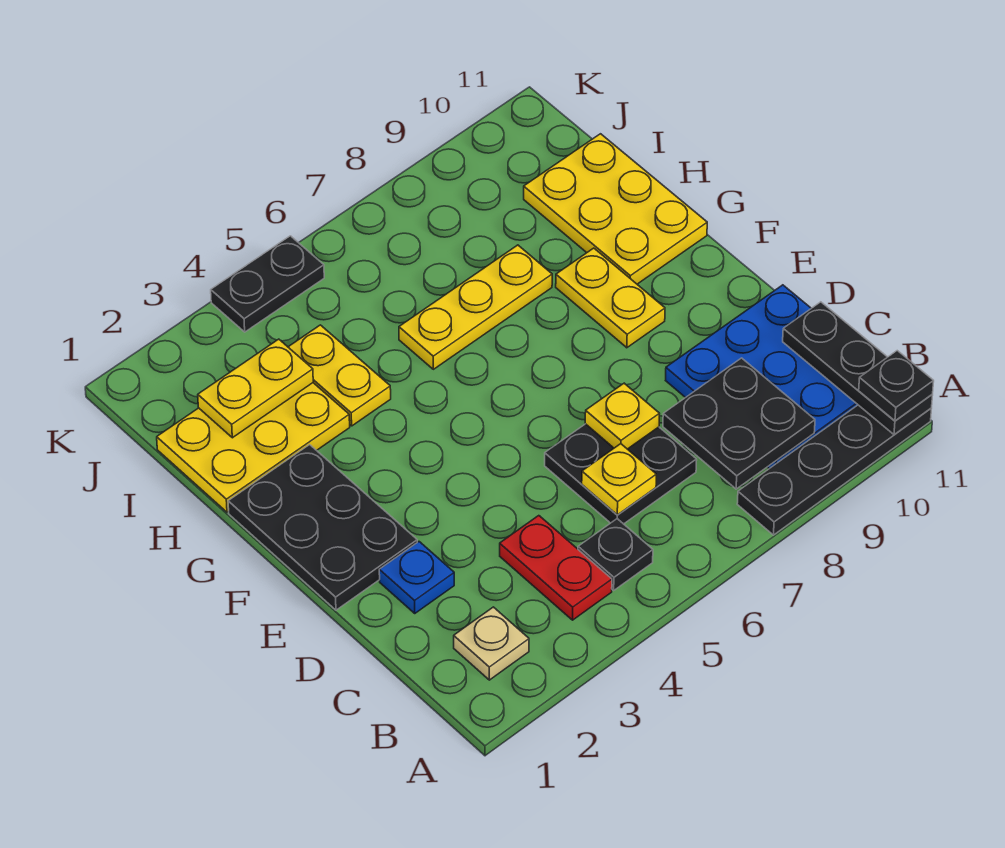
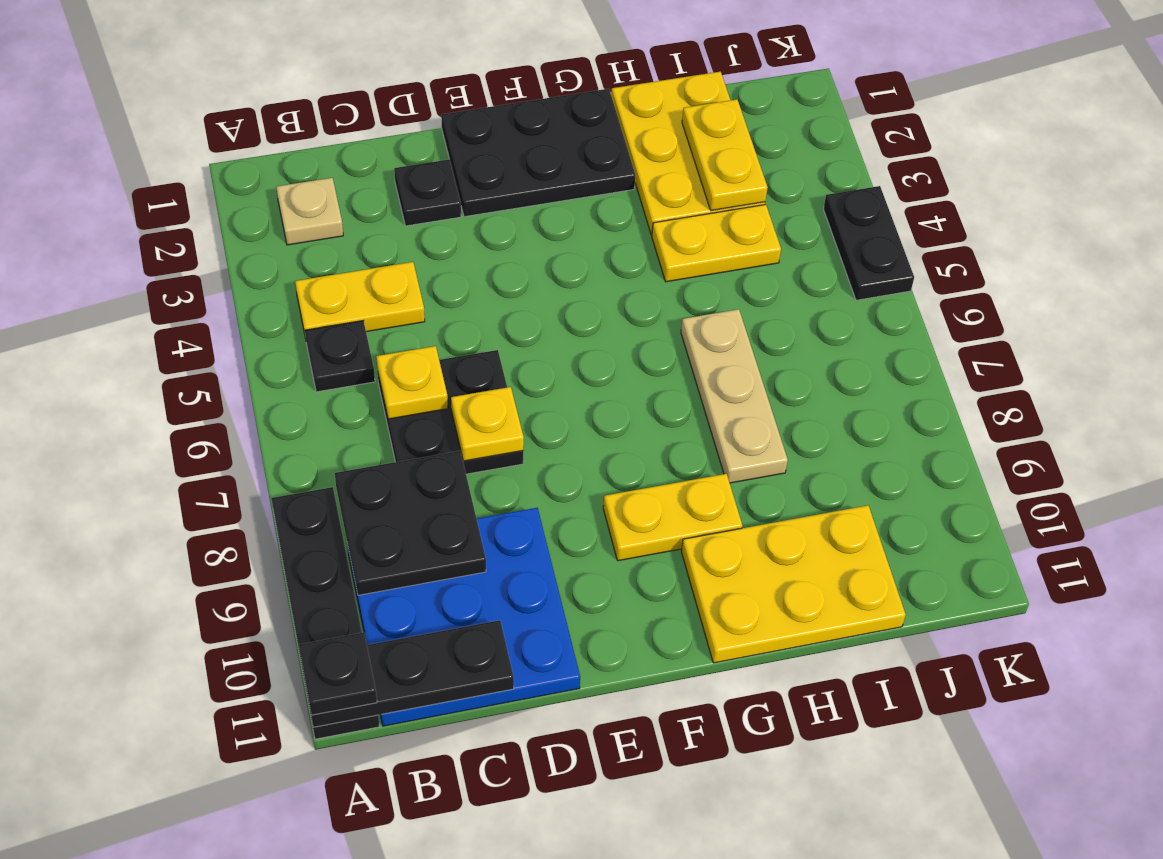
red 1x2 plate [500,516,612,620] -> yellow 1x2 plate [295,262,425,338]
blue 1x1 plate [379,542,454,613] -> black 1x1 plate [394,159,461,226]
yellow 1x3 plate [399,245,552,369] -> tan 1x3 plate [681,309,788,483]

